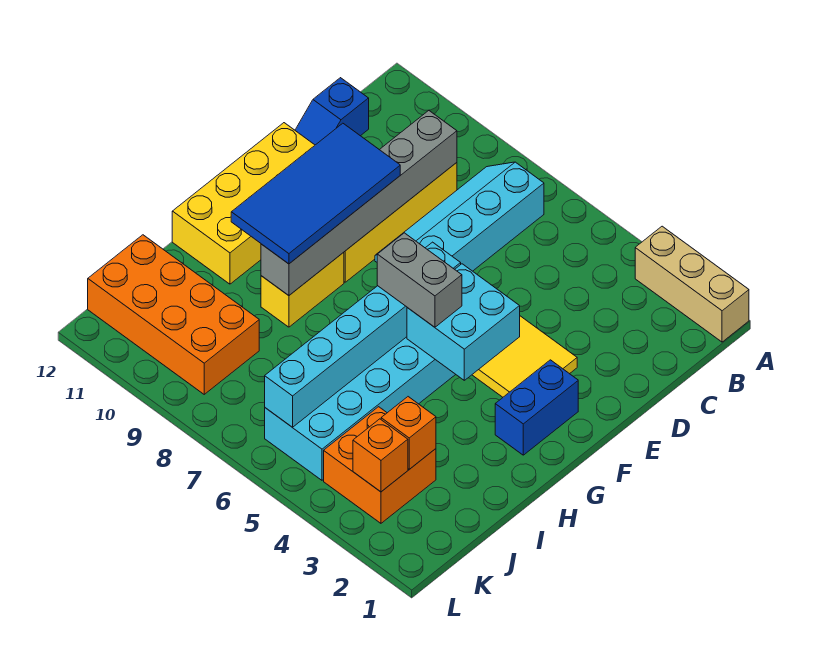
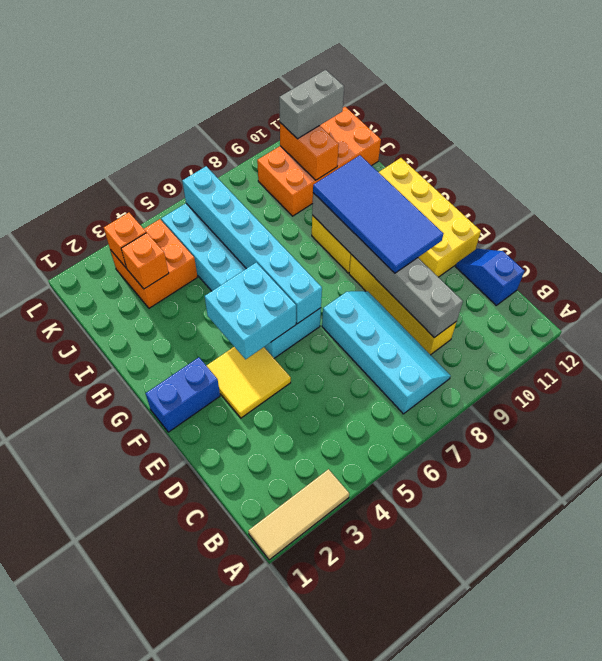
tan 1x3 brick [635,226,749,342] -> tan 1x3 tile [248,469,349,560]
blue 1x2 brick [495,360,578,455] -> blue 1x2 brick turned to [146,357,220,432]
grey 1x2 brick [377,233,462,327] -> grey 1x2 brick moved to [279,70,344,139]
none -> orange 1x2 brick [280,123,339,180]

